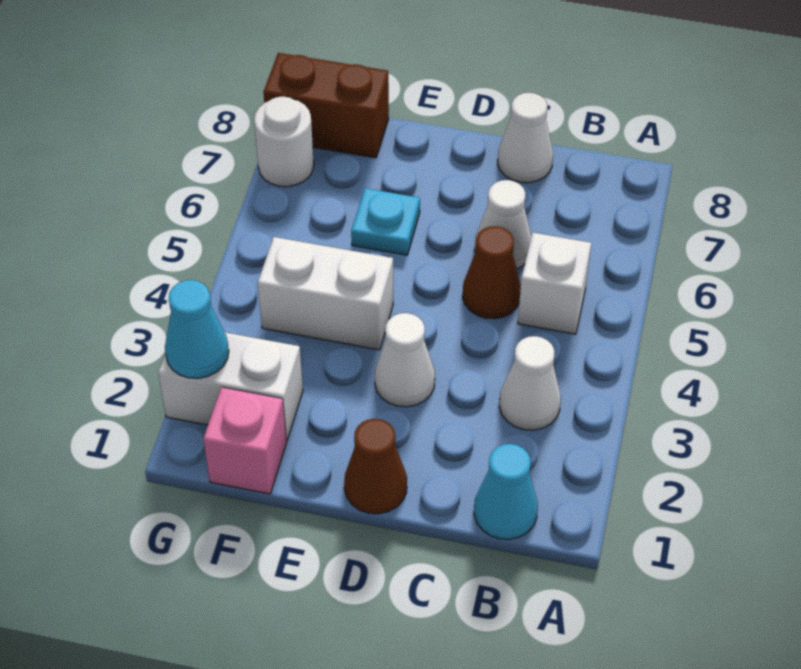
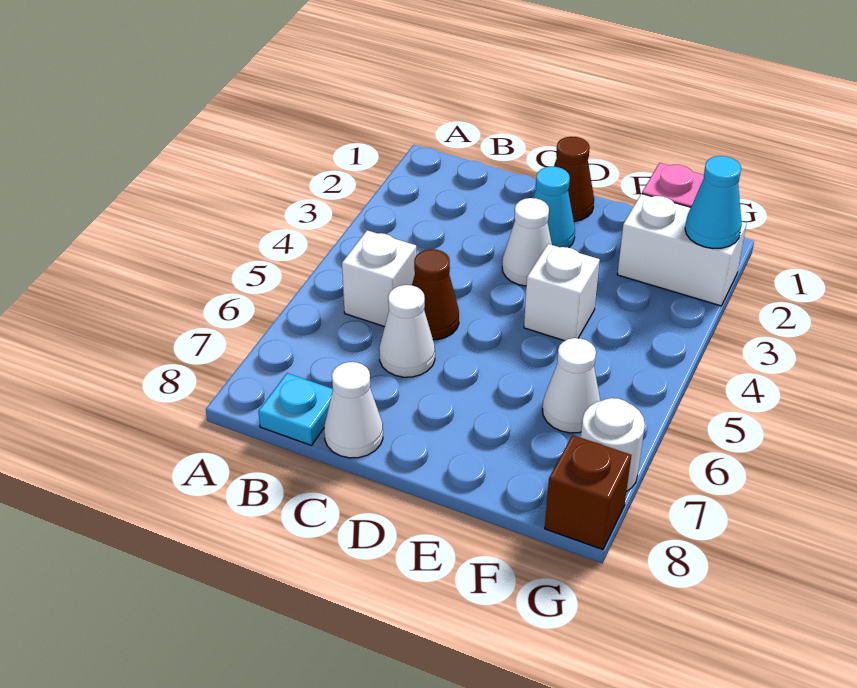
cyan 1x1 cone [474,444,538,539] -> cyan 1x1 cone moved to [533,167,575,248]
white 1x1 cone [499,336,561,430] -> white 1x1 cone moved to [543,338,600,433]
white 1x2 brick [258,237,393,350] -> white 1x1 brick [524,244,600,341]
cyan 1x1 plate [351,188,420,255] -> cyan 1x1 plate moved to [258,373,333,445]
brown 1x2 brick [263,53,389,158] -> brown 1x1 brick [545,435,631,550]

